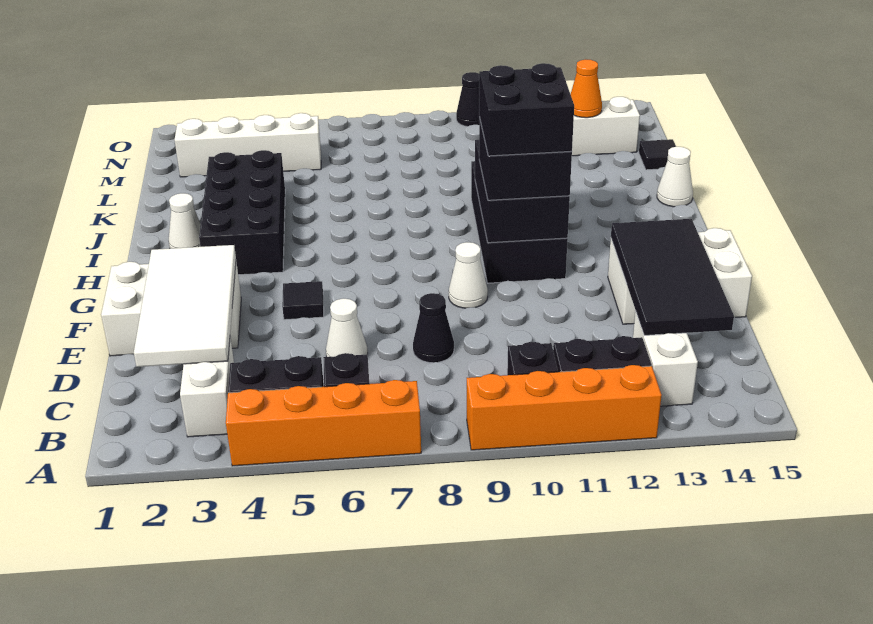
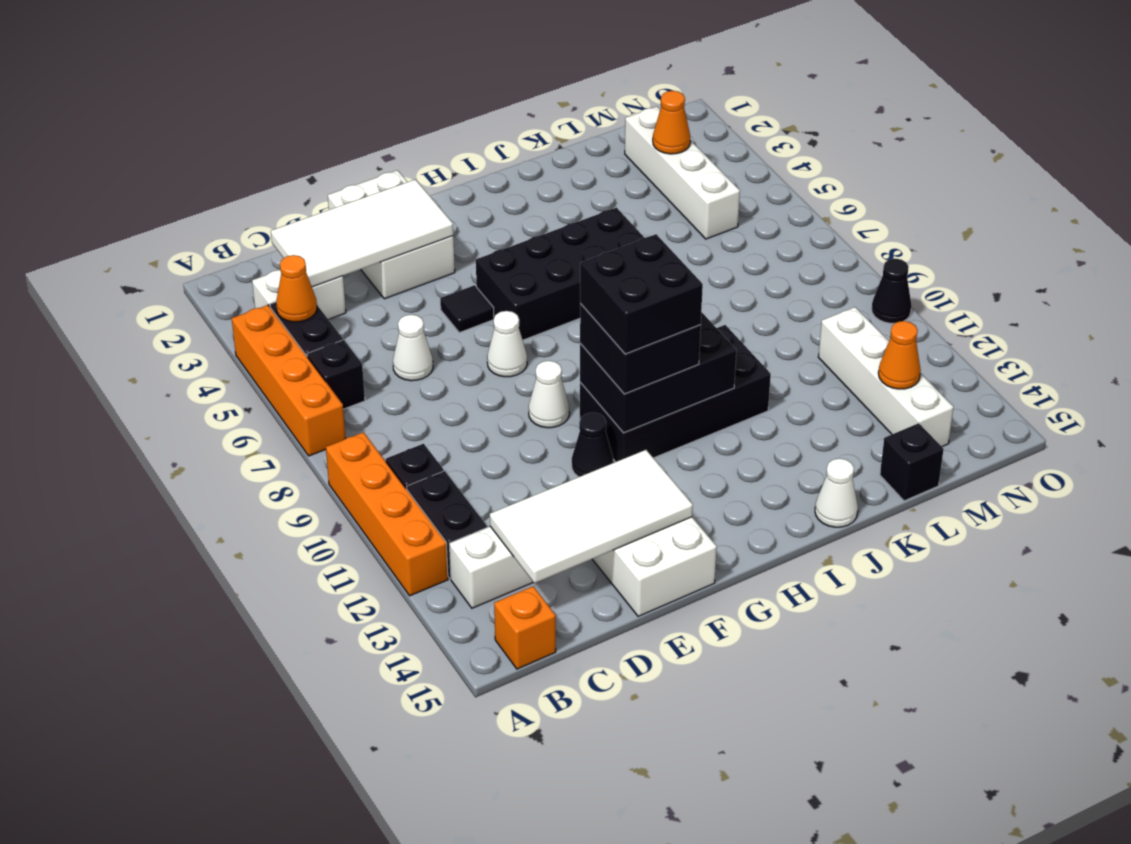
none -> orange 1x1 cone [276,255,317,322]
none -> orange 1x1 brick [494,586,556,669]
black 2x4 tile [611,219,734,335] -> white 2x4 tile [490,450,693,583]
black 1x1 cone [413,293,454,363] -> black 1x1 cone moved to [572,413,613,477]
black 2x4 brick [199,150,285,275] -> black 2x4 brick moved to [476,208,644,340]
white 1x1 cone [169,193,201,248] -> white 1x1 cone moved to [487,311,527,377]
black 1x1 tile [639,139,676,170] -> black 1x1 brick [880,423,944,501]
none -> orange 1x1 cone [653,91,690,154]

